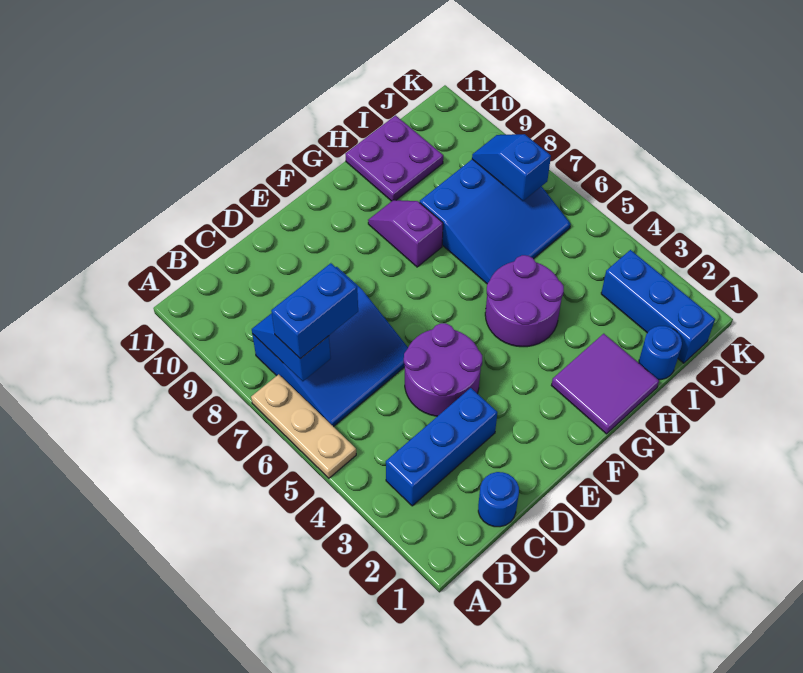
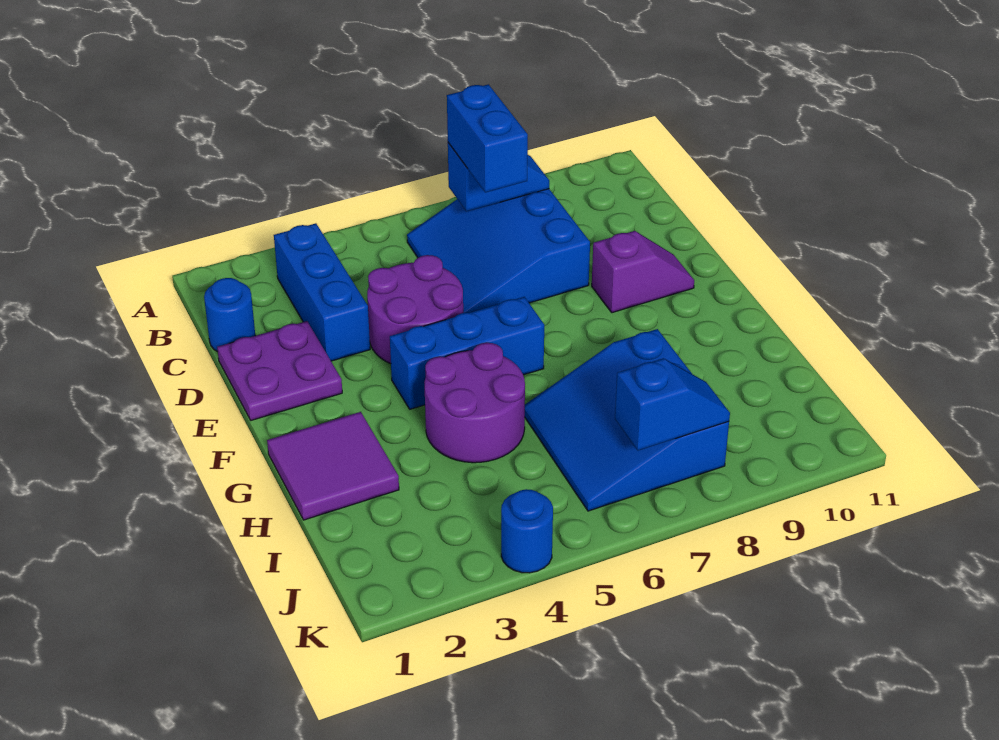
tan 1x3 plate [251,374,356,478] -> none
purple 1x2 slope [368,200,443,267] -> purple 1x2 slope moved to [592,231,694,313]
purple 2x2 plate [346,115,443,201] -> purple 2x2 plate moved to [217,321,342,420]
blue 1x1 round brick [639,326,682,380] -> blue 1x1 round brick moved to [501,489,553,573]
blue 1x3 brick [601,250,715,363] -> blue 1x3 brick moved to [390,297,544,409]

